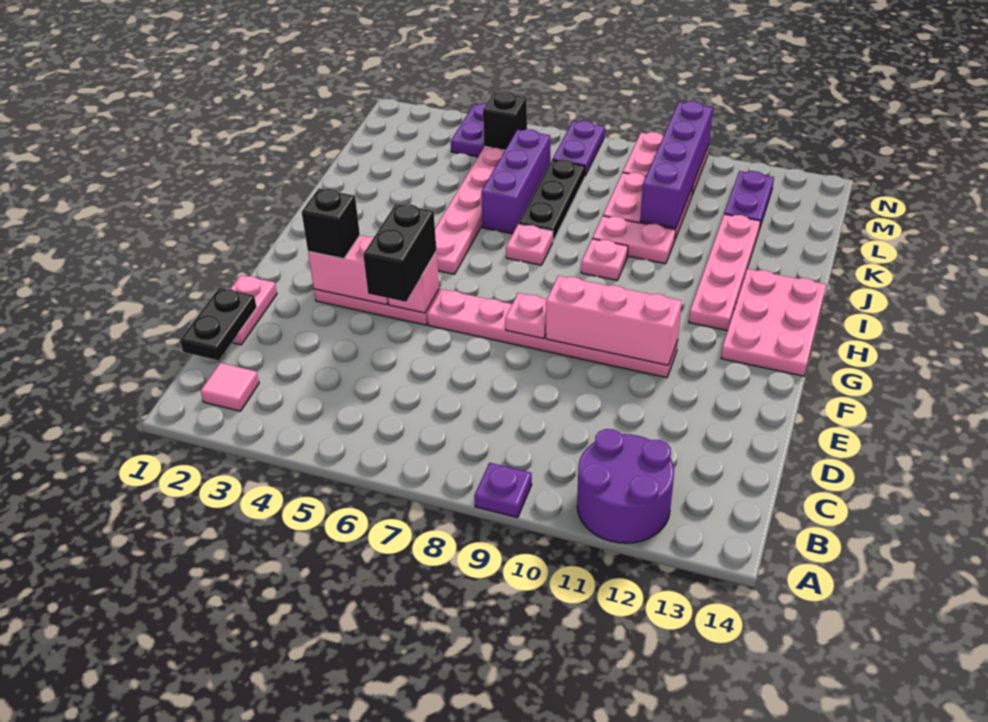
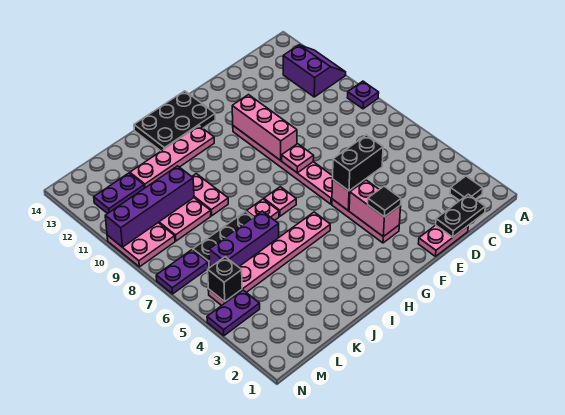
purple 2x2 round brick [577,429,674,543] -> purple 2x2 slope [283,45,346,97]
pink 1x1 tile [201,363,259,411] -> black 1x1 tile [450,176,483,201]
black 1x1 brick [302,189,360,259] -> black 1x1 tile [368,186,401,217]
pink 2x3 plate [721,269,826,376] -> black 2x3 plate [134,91,215,151]
pink 1x1 plate [581,239,628,280] -> pink 1x1 plate moved to [264,187,296,216]

